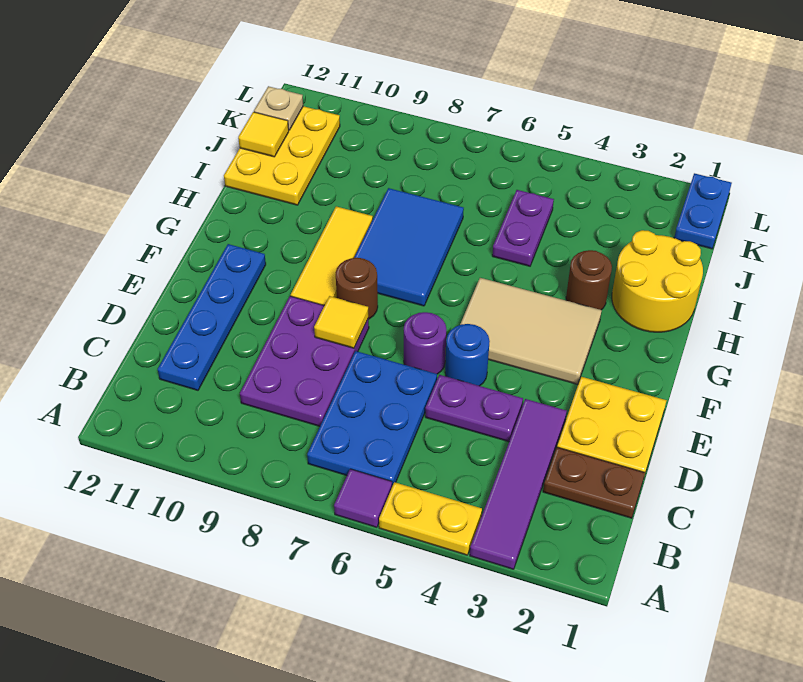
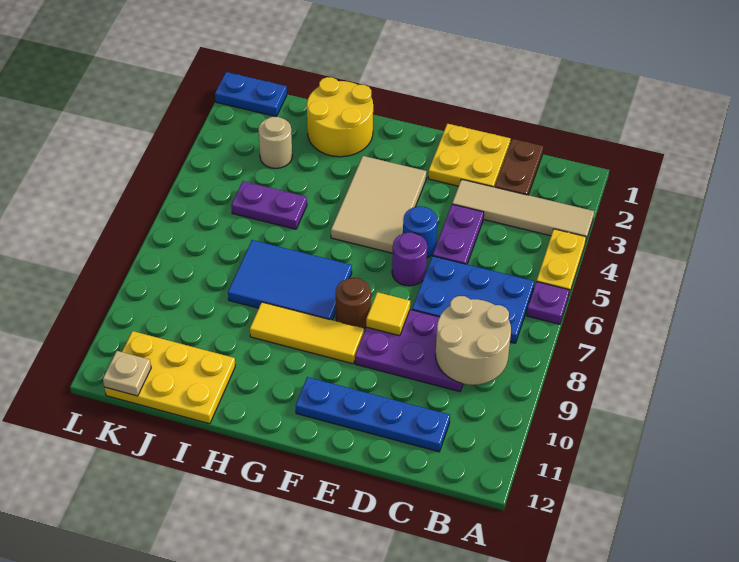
purple 1x4 tile [470,399,567,569] -> tan 1x4 tile [452,179,594,243]
purple 1x1 tile [334,469,392,527] -> purple 1x1 plate [527,282,569,324]
none -> tan 2x2 round brick [435,296,511,385]
brown 1x1 round brick [566,250,612,310] -> none
none -> tan 1x1 round brick [258,117,292,168]
yellow 1x1 tile [238,112,289,157] -> none

